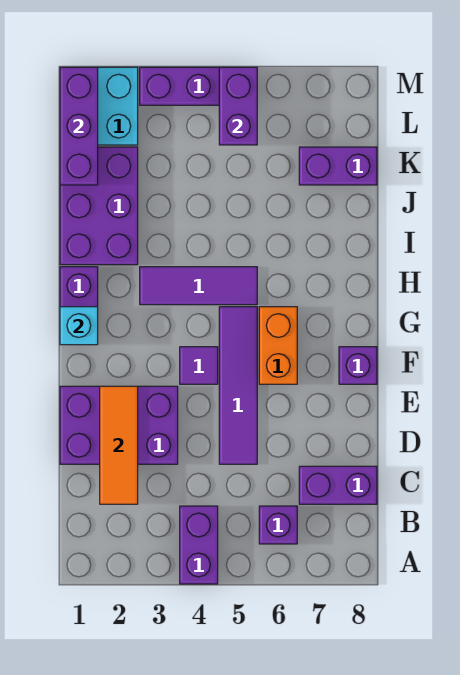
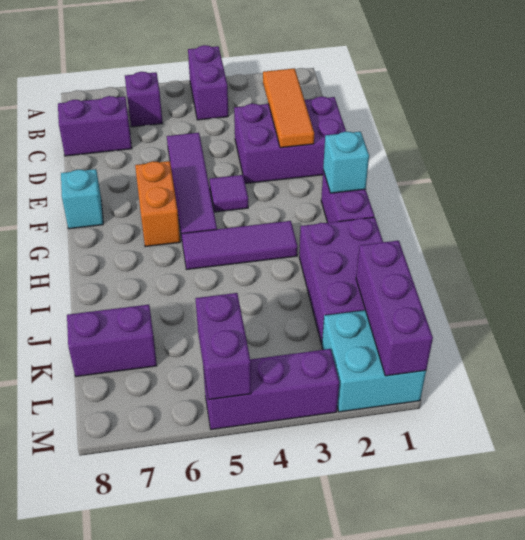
purple 1x1 brick [339,347,377,384] -> cyan 1x1 brick [61,169,103,229]

